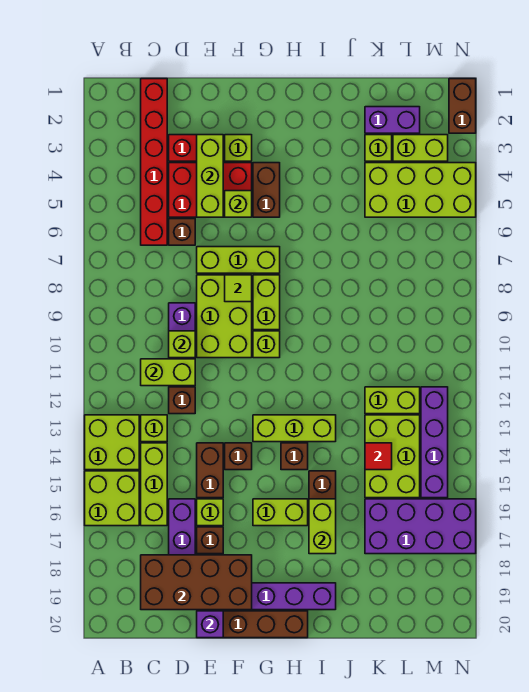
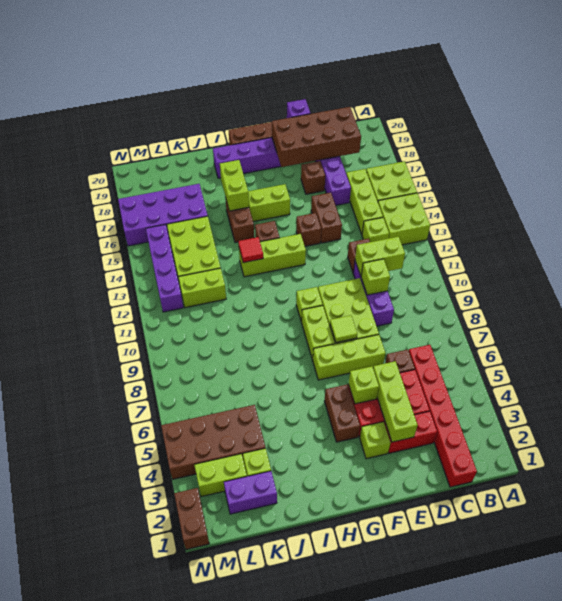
lime 1x1 brick [197,499,223,526] -> none
lime 2x4 brick [365,163,476,217] -> brown 2x4 brick [161,405,265,479]
red 1x1 tile [365,443,392,470] -> red 1x1 tile moved to [238,237,263,263]

